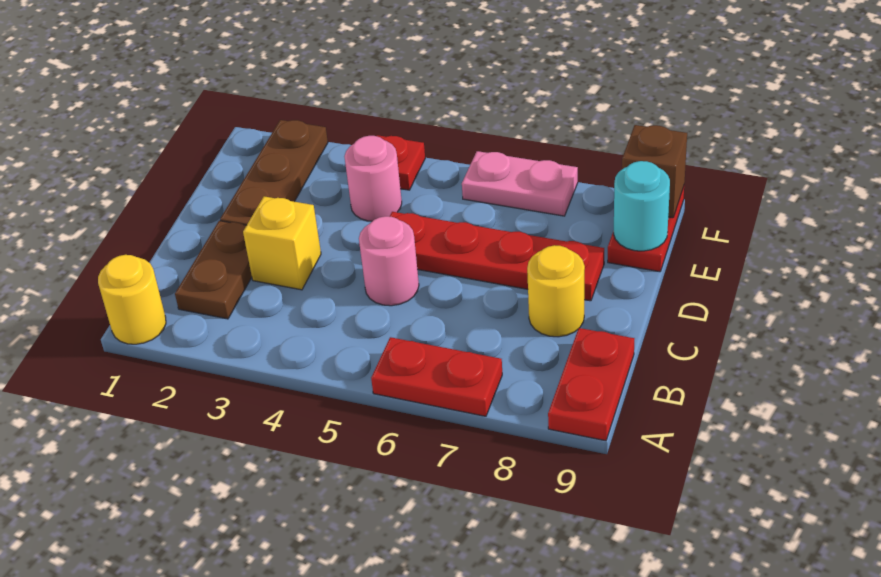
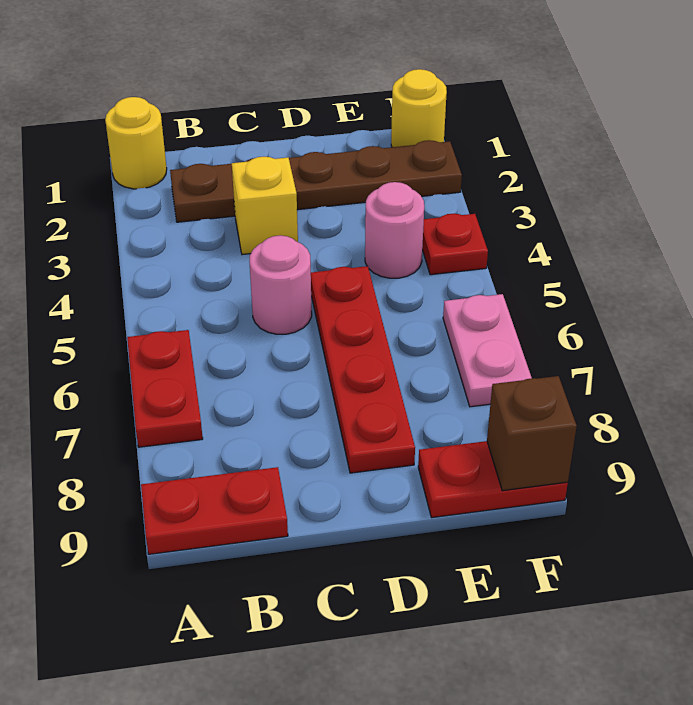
yellow 1x1 round brick [527,245,585,337] -> yellow 1x1 round brick moved to [391,69,447,147]
cyan 1x1 round brick [614,161,670,251] -> none

